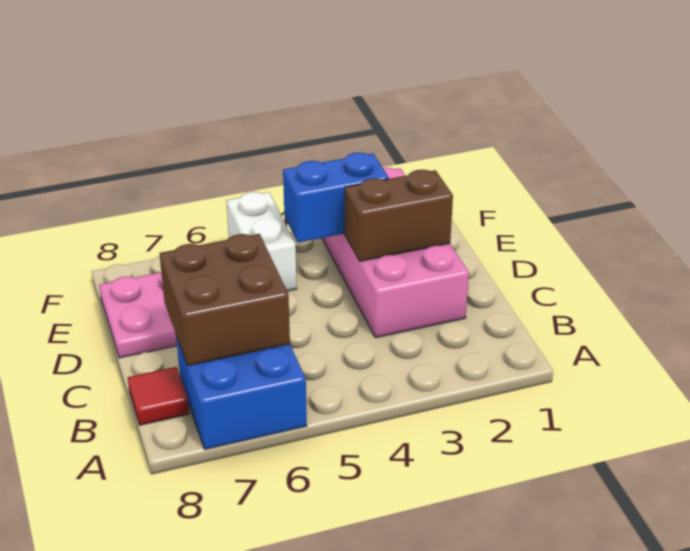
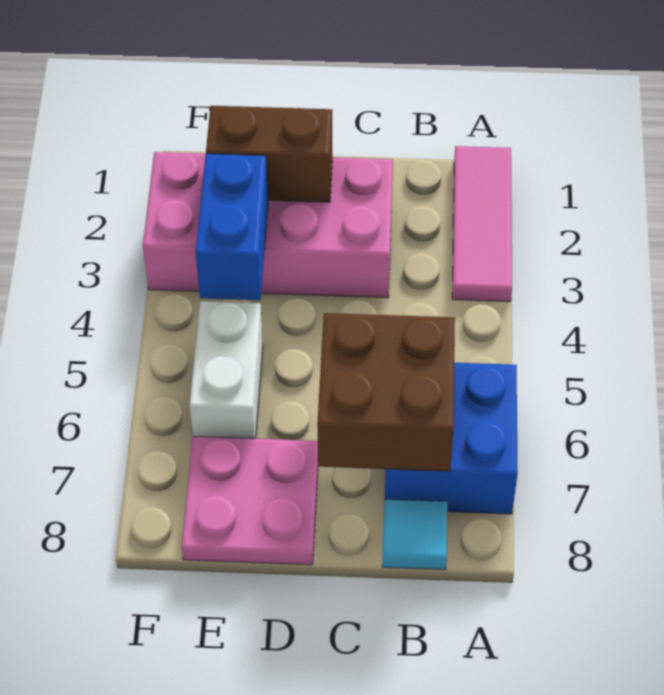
none -> pink 1x3 tile [452,146,512,302]
red 1x1 tile [128,367,189,425] -> cyan 1x1 tile [382,499,448,570]
brown 1x2 brick [345,170,453,261] -> brown 1x2 brick turned to [206,106,333,202]
white 1x2 brick [226,192,297,291] -> white 1x2 brick turned to [190,301,263,439]

